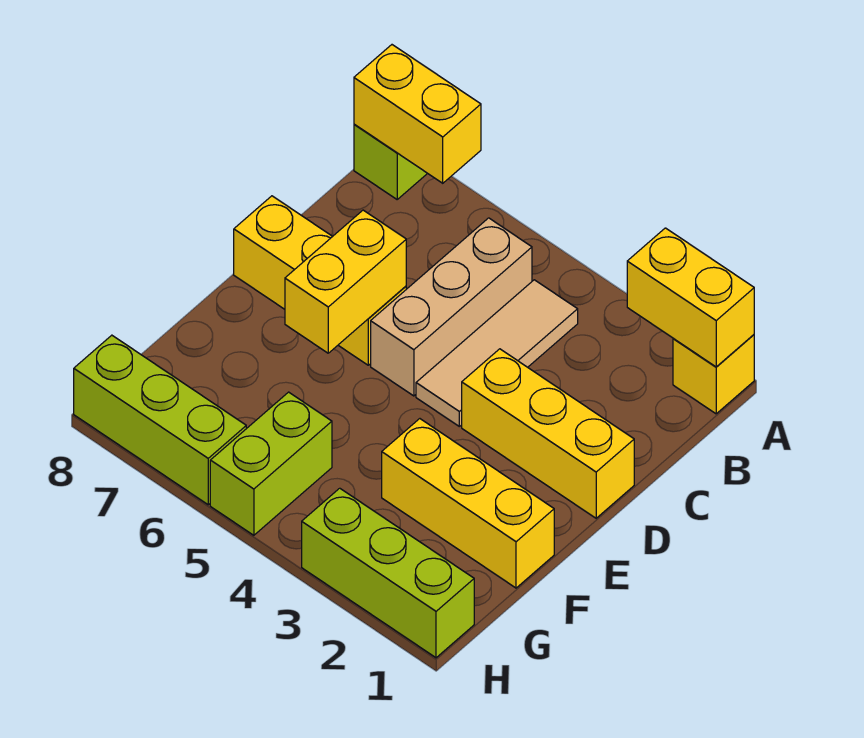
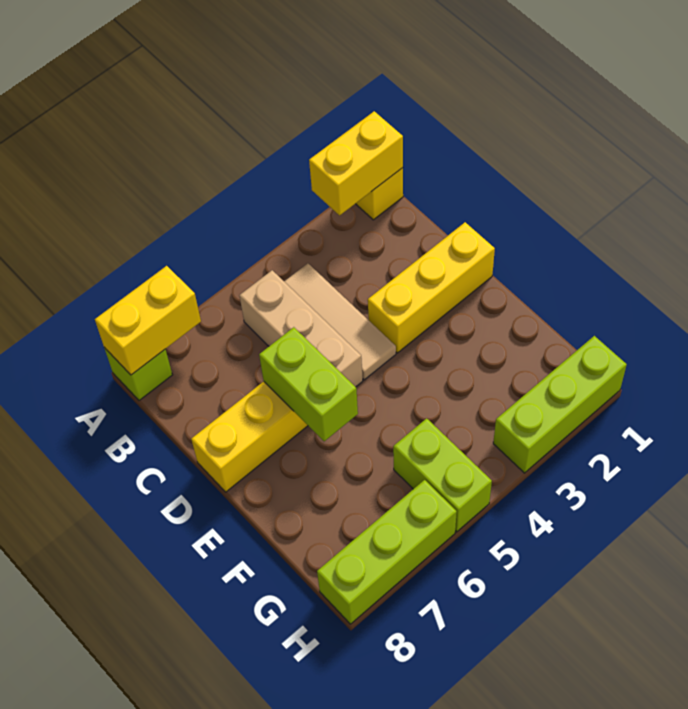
yellow 1x2 brick [285,210,406,353] -> lime 1x2 brick [259,327,358,441]
yellow 1x3 brick [382,419,554,588] -> none

